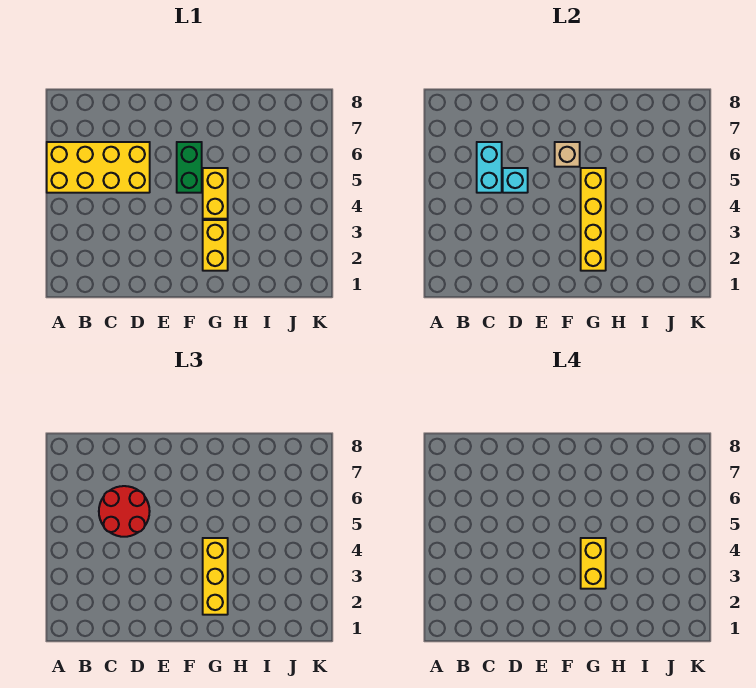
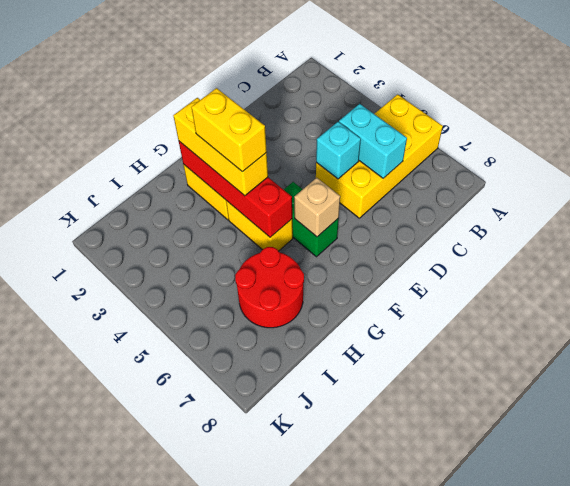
red 2x2 round brick [99,486,150,537] -> red 2x2 round brick moved to [235,247,304,328]
yellow 1x4 brick [581,168,606,271] -> red 1x4 brick [179,141,292,237]

